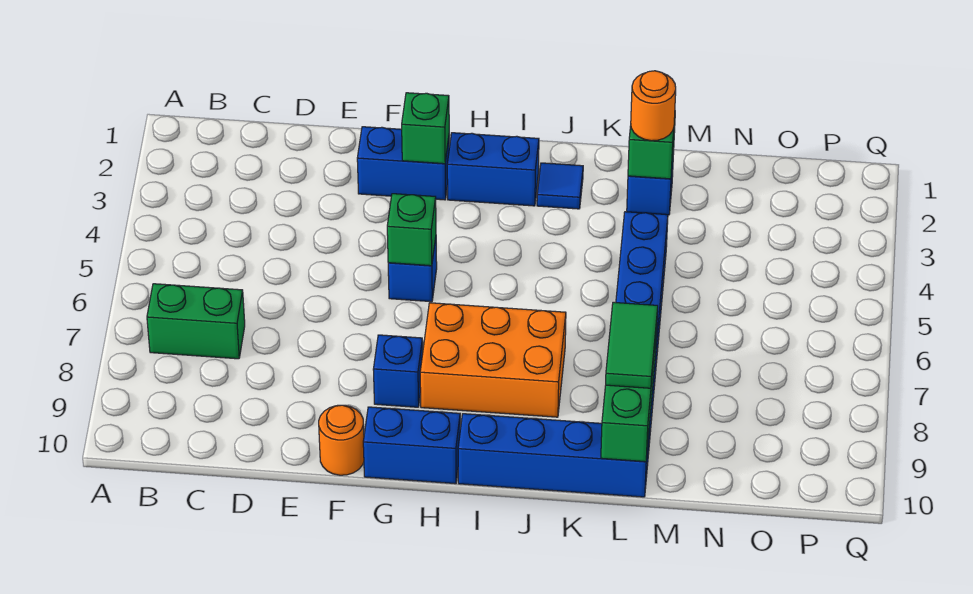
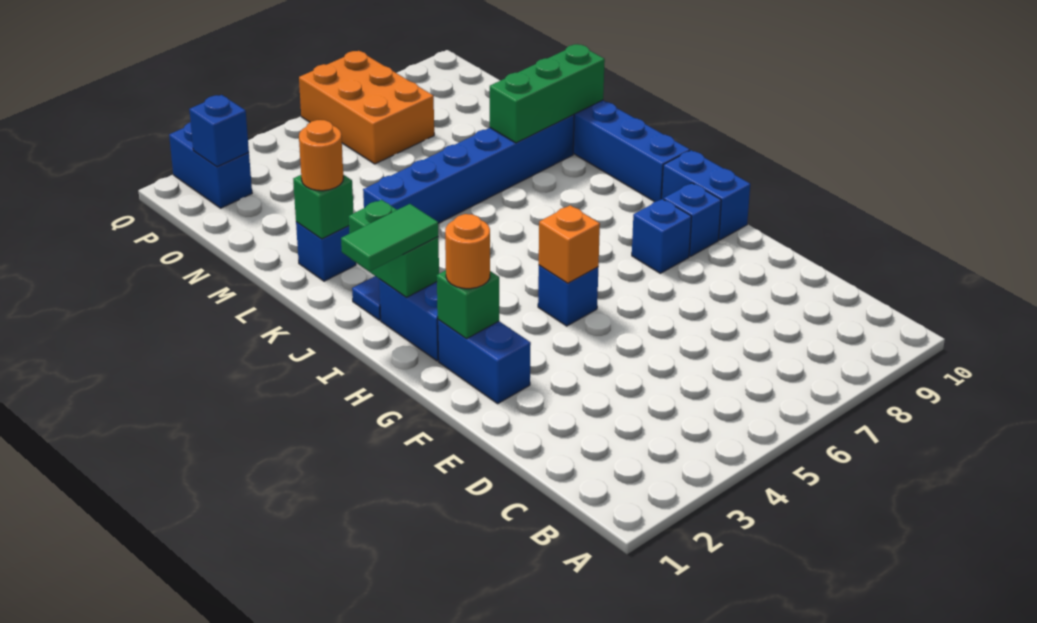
green 1x2 brick [147,284,245,359] -> green 1x2 brick moved to [349,200,439,297]
orange 1x1 round brick [319,405,364,475] -> orange 1x1 round brick moved to [445,214,490,289]
green 1x1 brick [387,194,436,266] -> orange 1x1 brick [539,205,600,283]
none -> blue 1x1 brick [664,183,721,256]
orange 2x3 brick [420,303,566,417] -> orange 2x3 brick moved to [299,51,434,164]
green 1x2 tile [606,302,658,388] -> green 1x2 tile moved to [341,204,438,271]
none -> blue 1x2 brick [169,122,252,208]
none -> blue 1x1 brick [189,95,249,167]

